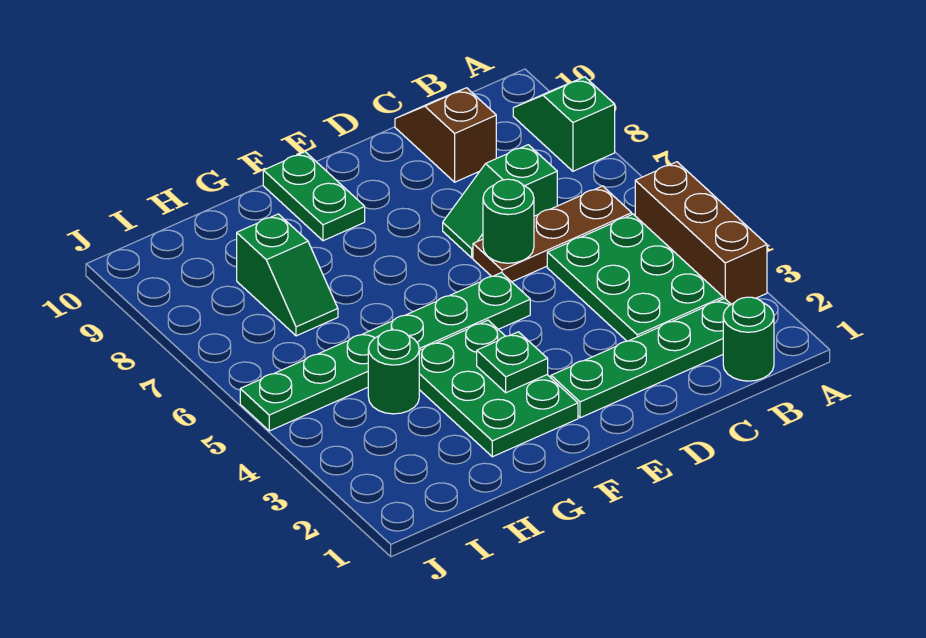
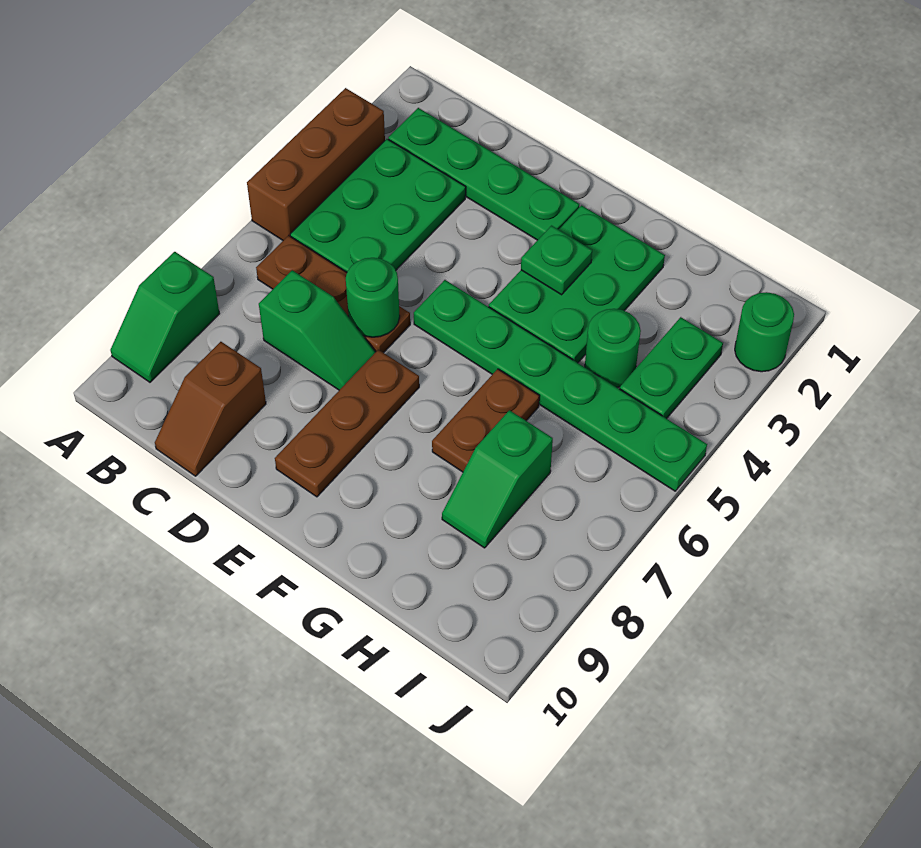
green 1x1 round brick [723,297,774,381] -> green 1x1 round brick moved to [735,292,794,372]
none -> brown 1x3 plate [275,350,419,497]
green 1x2 plate [263,152,365,241] -> green 1x2 plate moved to [620,317,723,419]
none -> brown 1x2 plate [432,369,539,472]
green 1x2 slope [237,214,338,336] -> green 1x2 slope turned to [442,410,553,548]

